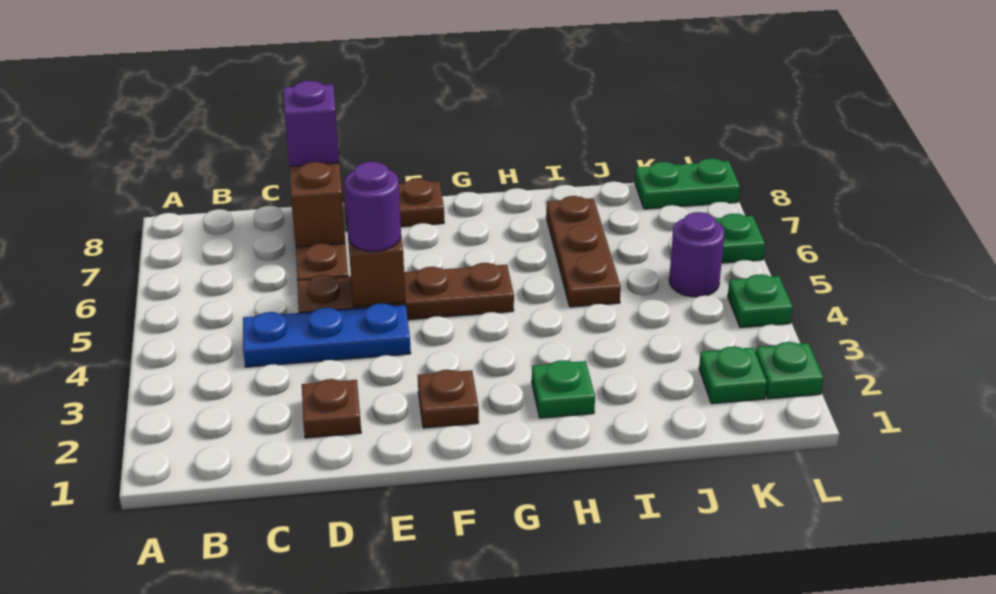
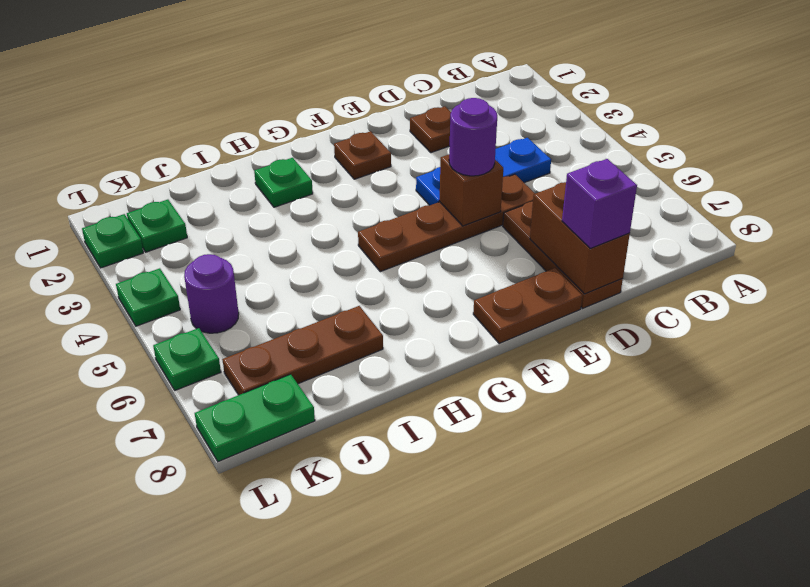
brown 1x3 plate [546,196,621,307] -> brown 1x3 plate turned to [222,306,383,395]

